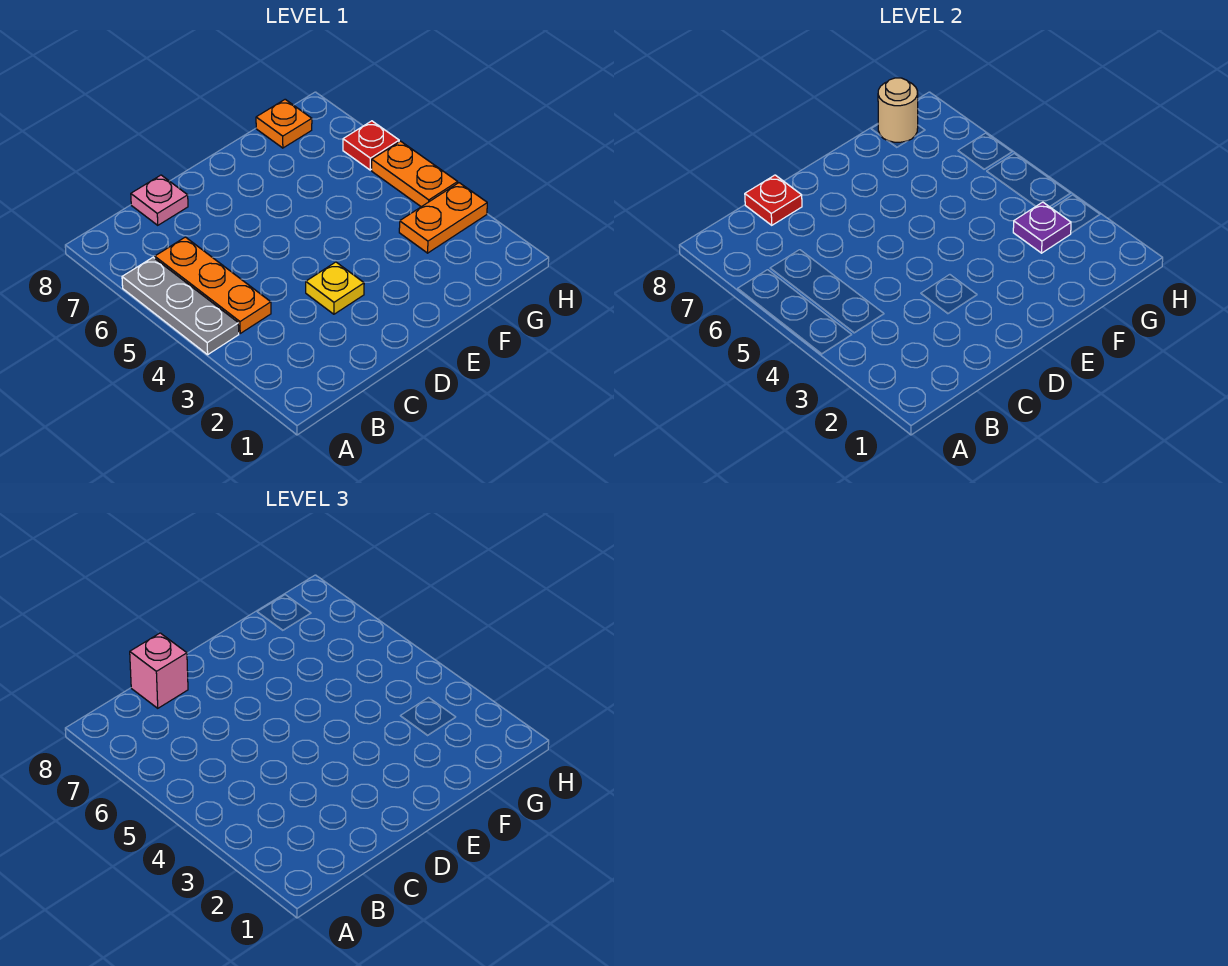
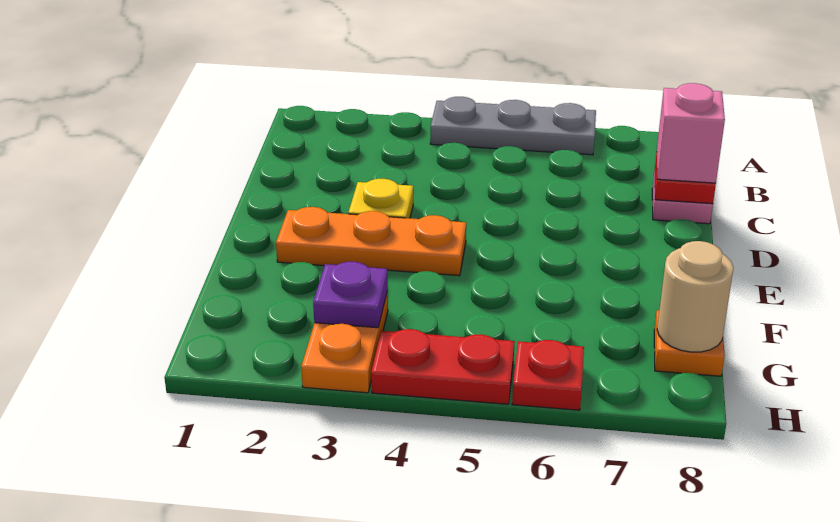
orange 1x3 plate [155,237,271,333] -> orange 1x3 plate moved to [276,207,466,276]
orange 1x2 plate [372,141,458,207] -> red 1x2 plate [371,329,515,404]

